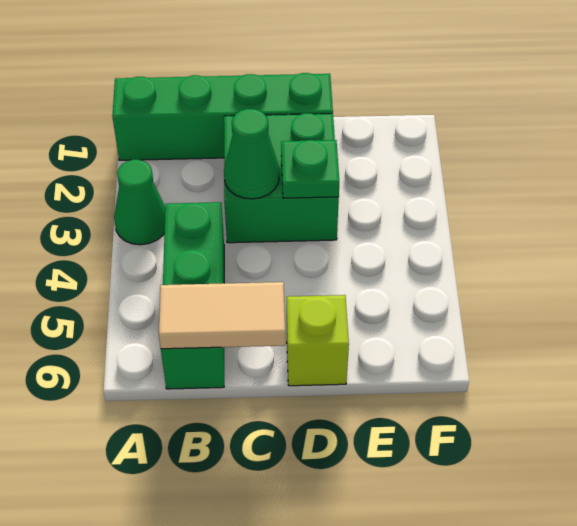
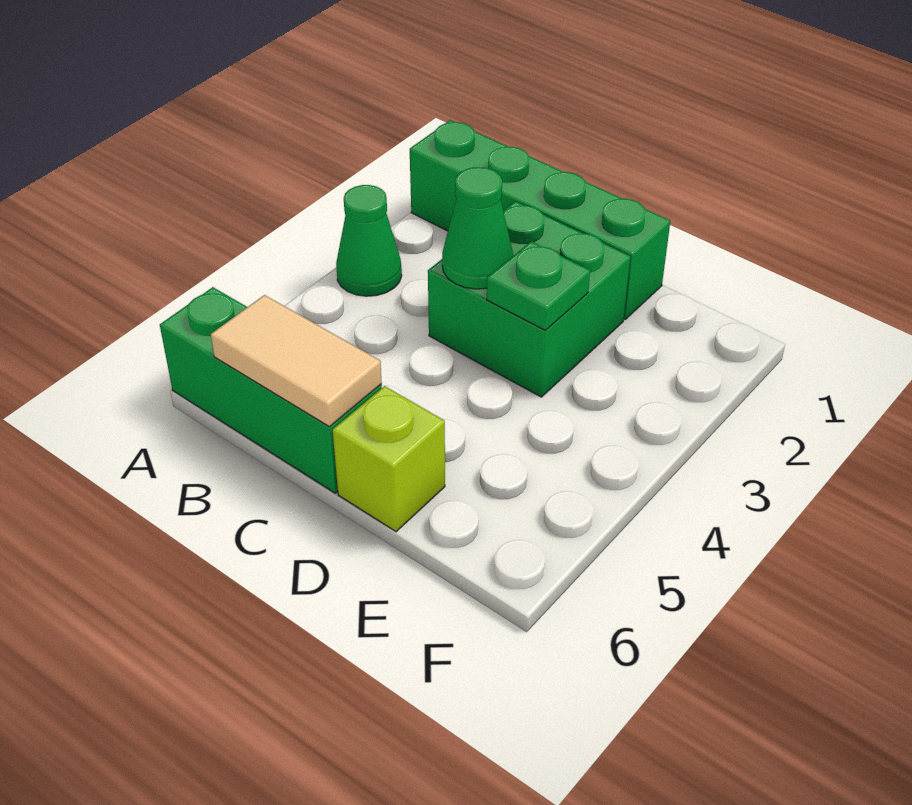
green 1x3 brick [161,202,224,389] -> green 1x3 brick turned to [160,287,382,493]

